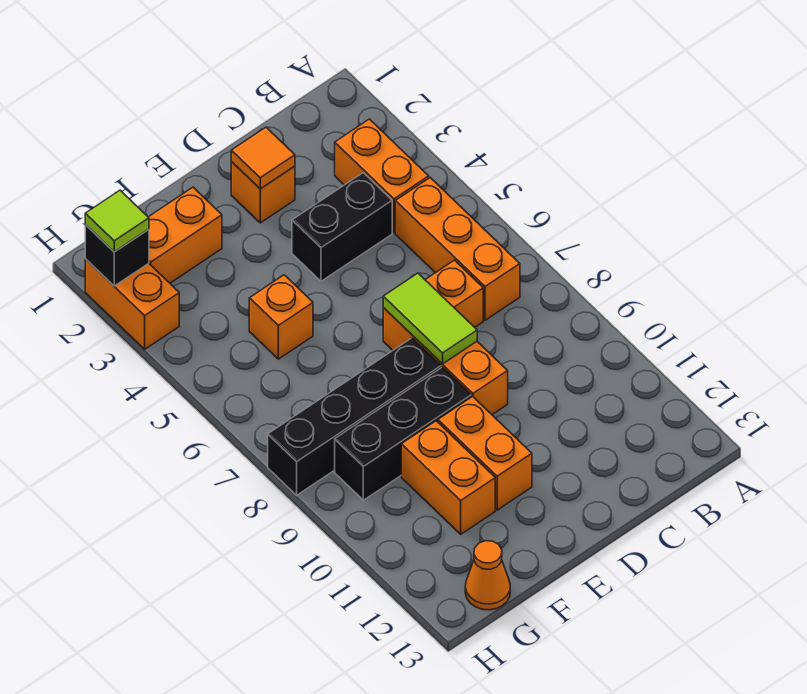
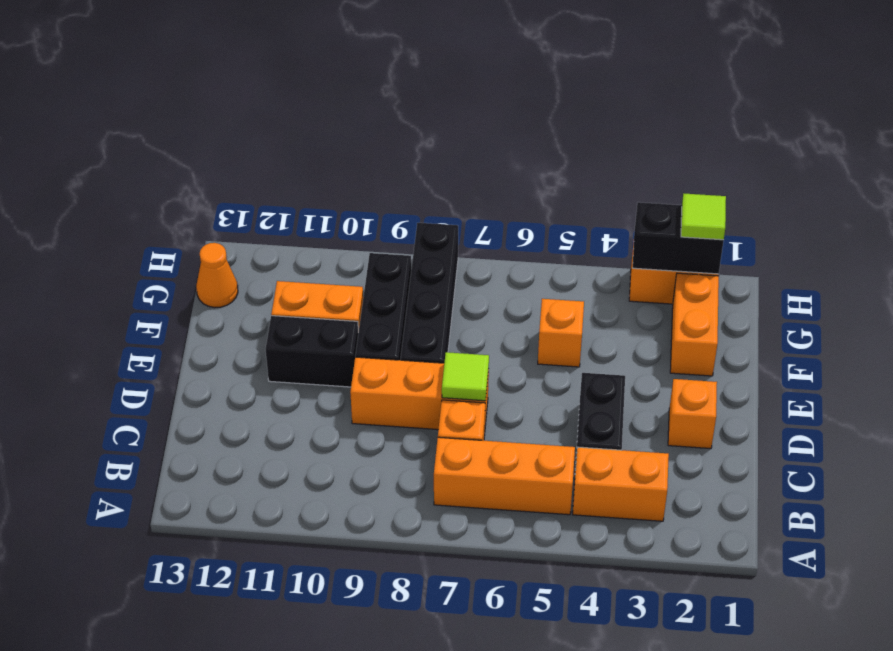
orange 1x1 tile [231,127,295,189] -> none
lime 1x2 tile [383,273,477,364] -> lime 1x1 tile [442,352,489,401]
orange 1x2 brick [438,396,532,510] -> black 1x2 brick [265,316,358,387]
black 1x1 brick [85,225,149,286] -> black 1x2 brick [633,202,724,274]

